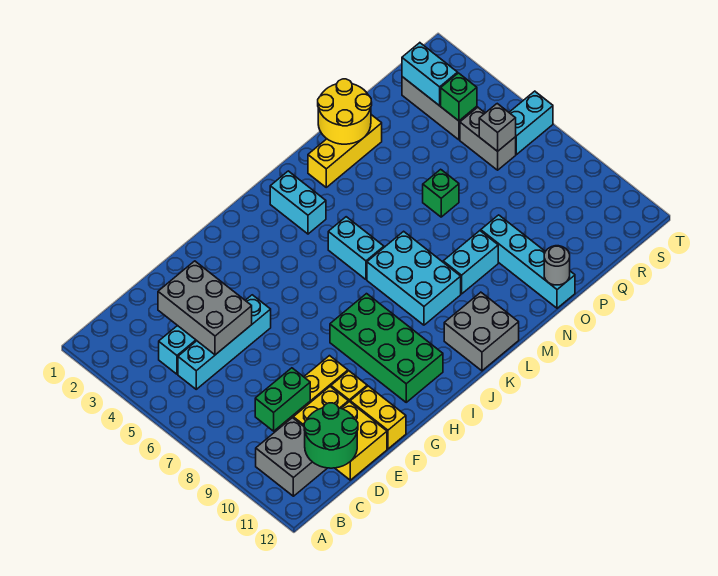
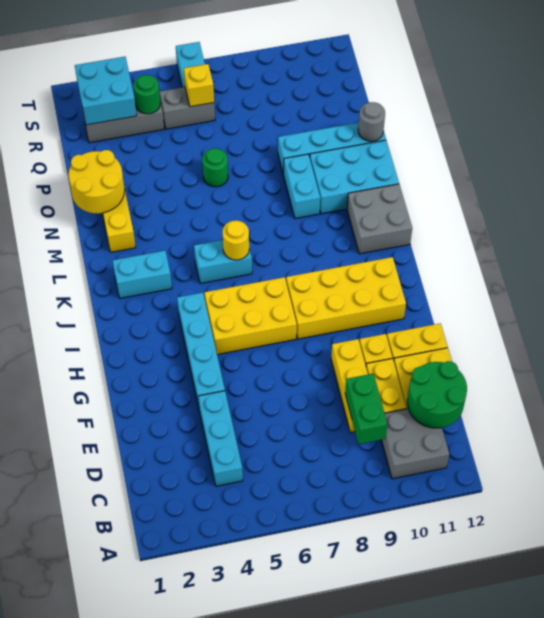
cyan 1x4 brick [178,295,271,389] -> cyan 1x4 brick moved to [177,293,225,406]
grey 2x3 brick [158,261,252,355] -> none
none -> yellow 2x3 brick [205,277,297,354]
green 2x4 brick [330,294,443,402] -> yellow 2x4 brick [286,257,406,339]
none -> yellow 1x1 round brick [222,221,249,260]
cyan 2x3 brick [367,231,461,325] -> cyan 2x3 brick moved to [310,140,399,214]
green 1x1 brick [423,169,459,217] -> green 1x1 round brick [202,148,228,187]
cyan 1x2 brick [402,43,458,106] -> cyan 2x2 brick [75,57,137,125]
green 1x1 brick [441,73,477,121] -> green 1x1 round brick [134,75,160,114]
grey 1x1 brick [479,104,516,151] -> yellow 1x1 brick [184,64,214,107]

